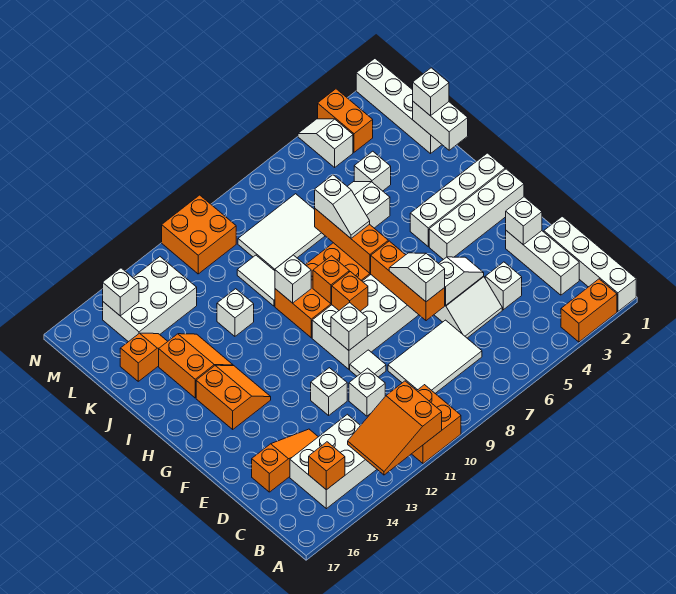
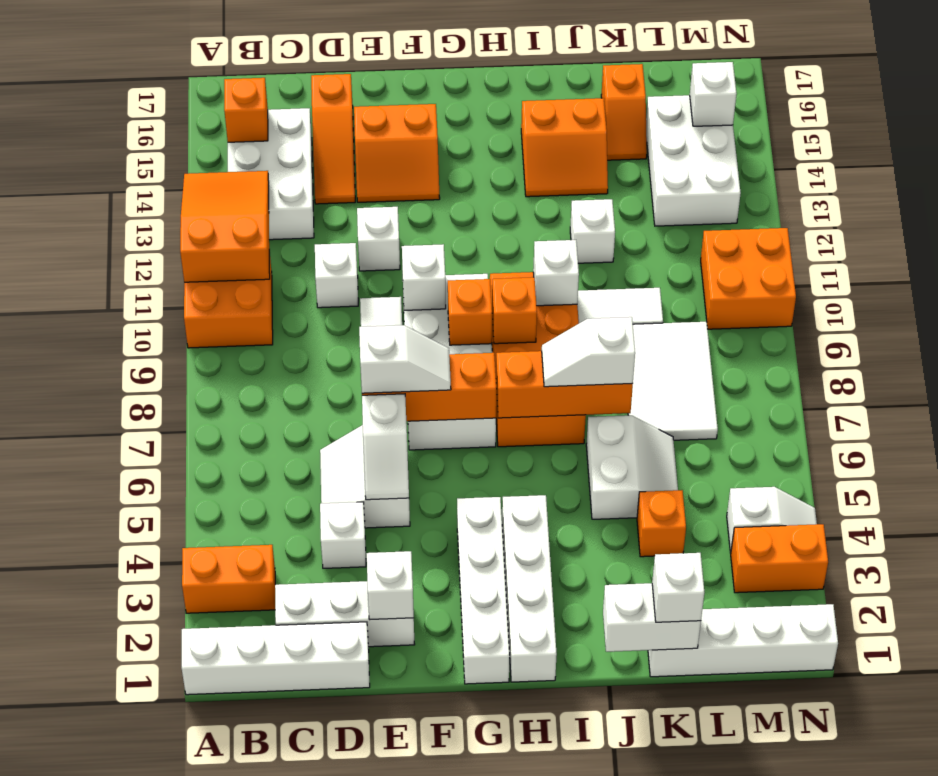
orange 1x2 brick [561,279,617,342] -> orange 1x2 brick turned to [182,545,275,613]
white 2x3 tile [388,320,482,393] -> none
orange 2x2 slope [196,365,271,429] -> orange 2x2 slope moved to [354,104,440,202]
white 1x1 brick [354,151,391,191] -> orange 1x1 brick [637,490,686,557]

